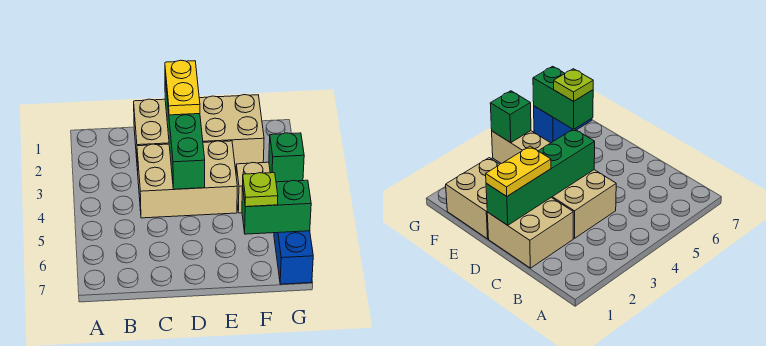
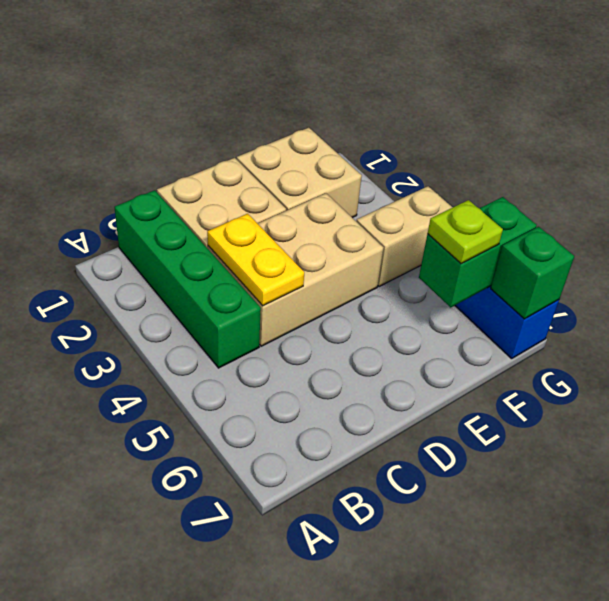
green 1x4 brick [165,78,205,189] -> green 1x4 brick moved to [115,190,261,368]
yellow 1x2 plate [165,60,200,115] -> yellow 1x2 plate moved to [207,214,304,306]
green 1x1 brick [269,133,304,182] -> green 1x1 brick moved to [491,227,574,319]

